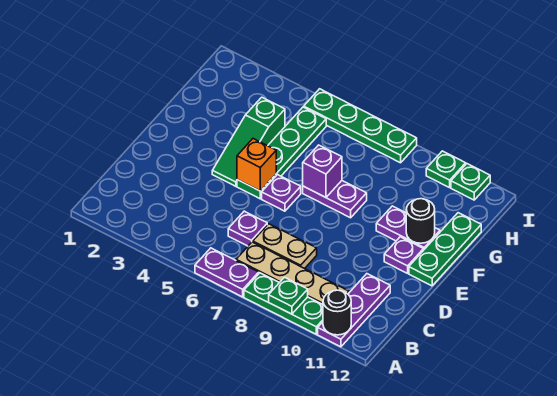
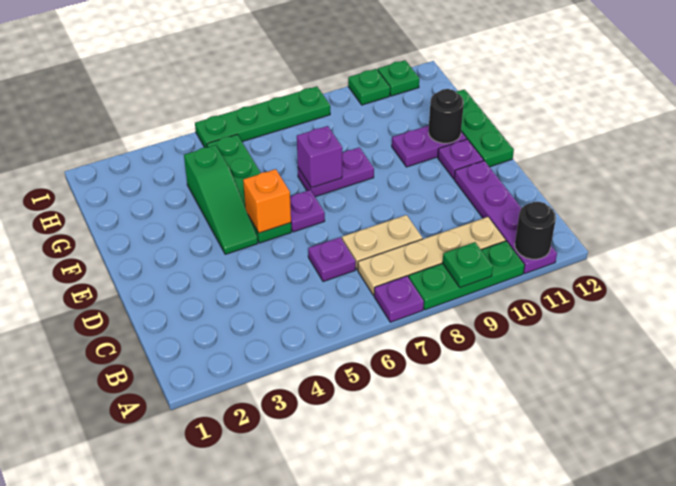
purple 1x2 plate [195,248,259,297] -> purple 1x1 plate [374,276,424,322]
purple 1x3 plate [318,274,390,347] -> purple 1x4 plate [454,161,557,274]

